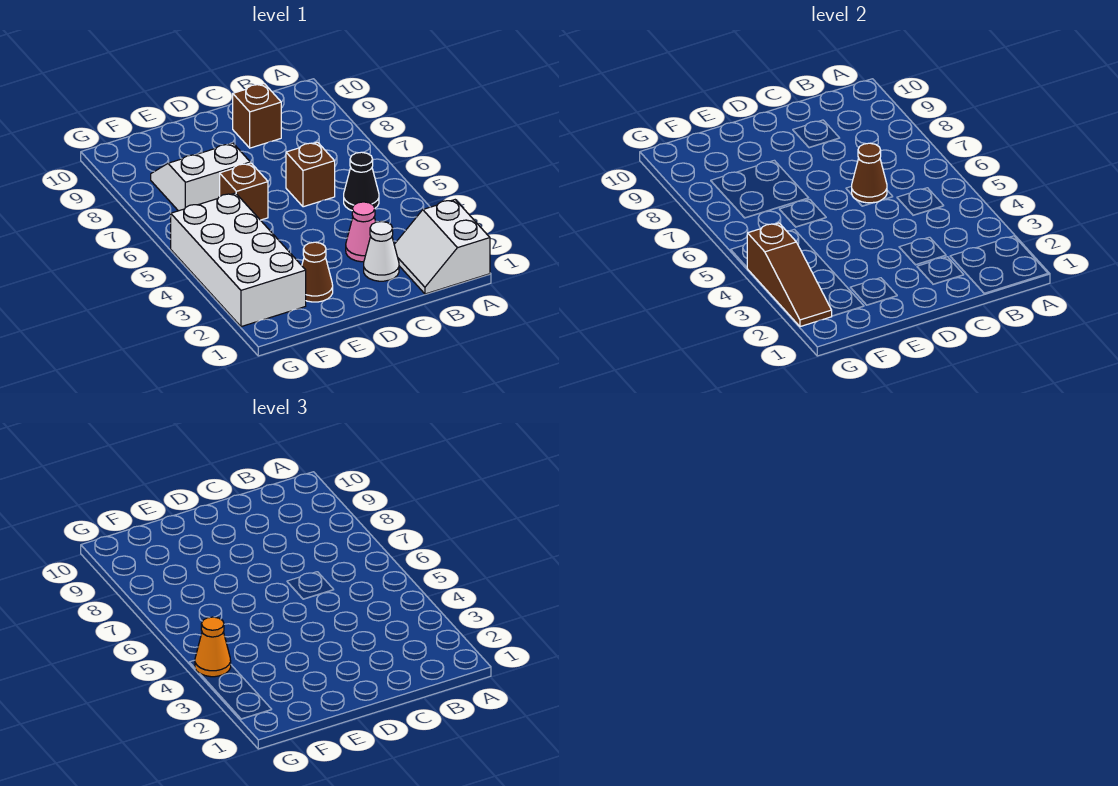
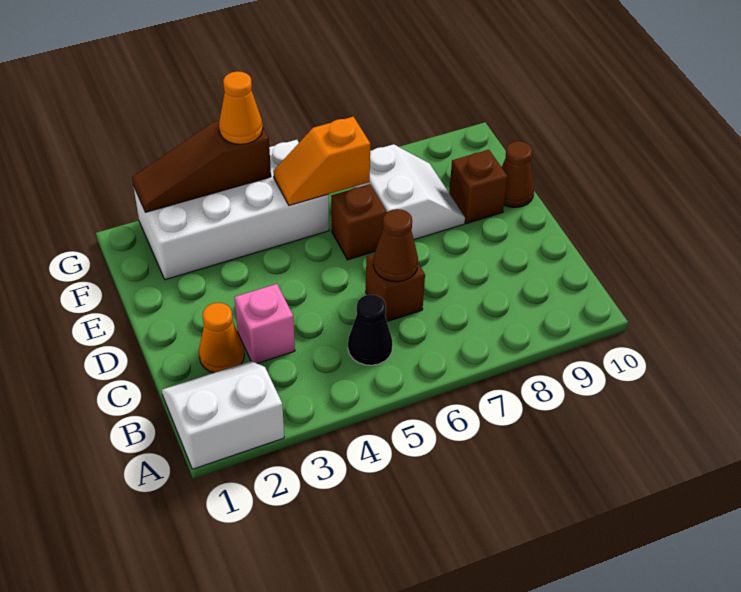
white 1x1 cone [364,221,399,281] -> orange 1x1 cone [199,303,244,373]
pink 1x1 cone [346,202,376,262] -> pink 1x1 brick [235,284,295,364]
brown 1x1 brick [233,84,281,148] -> brown 1x1 brick moved to [449,150,508,224]
brown 1x1 cone [302,242,333,302] -> brown 1x1 cone moved to [502,141,534,207]
none -> orange 1x2 slope [273,117,370,206]

